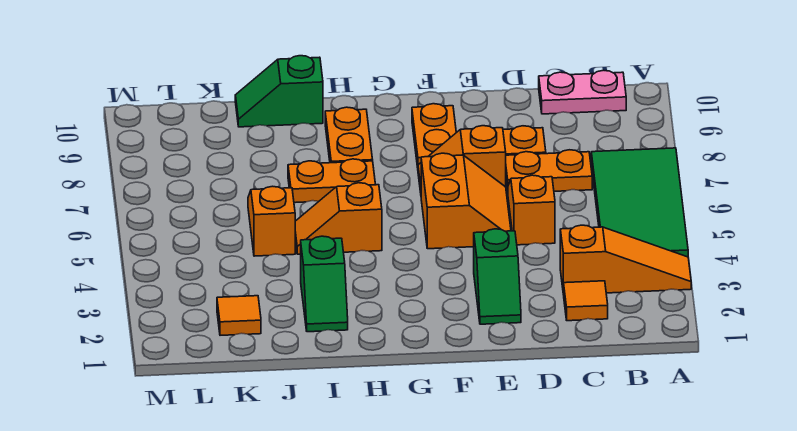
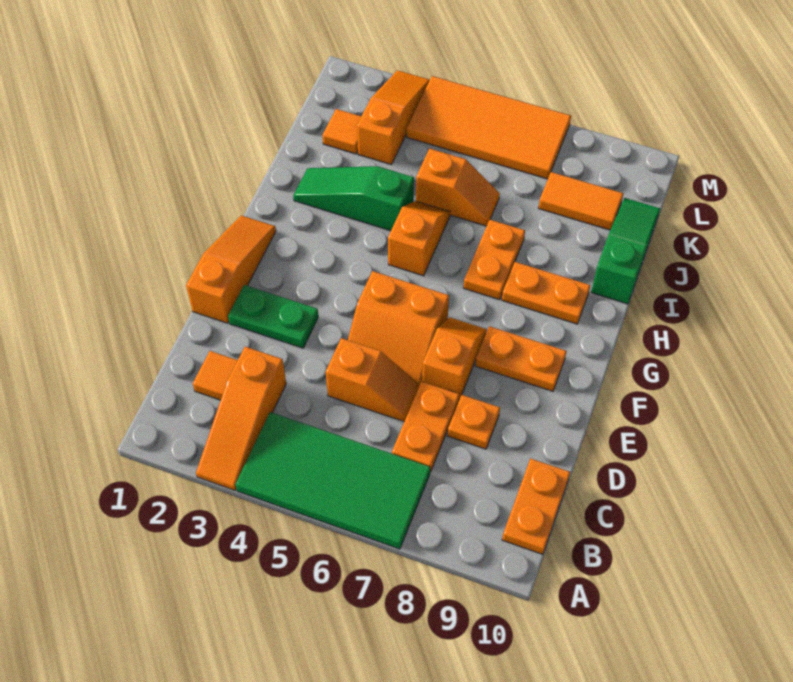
pink 1x2 plate [539,70,626,114] -> orange 1x2 plate [502,459,570,554]
none -> orange 1x3 slope [186,216,276,323]
green 1x2 slope [474,229,521,324] -> green 1x2 plate [228,285,318,348]
green 1x2 slope [301,236,348,332] -> green 1x3 slope [293,166,414,231]
green 1x2 slope [235,56,323,127] -> green 1x3 slope [591,198,660,304]
none -> orange 1x3 slope [357,70,430,165]
none -> orange 1x2 tile [538,172,624,230]
none -> orange 2x4 tile [407,76,571,179]

